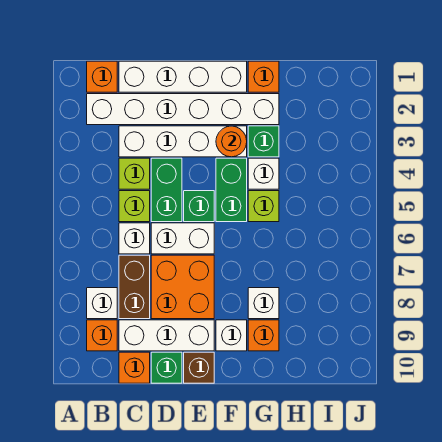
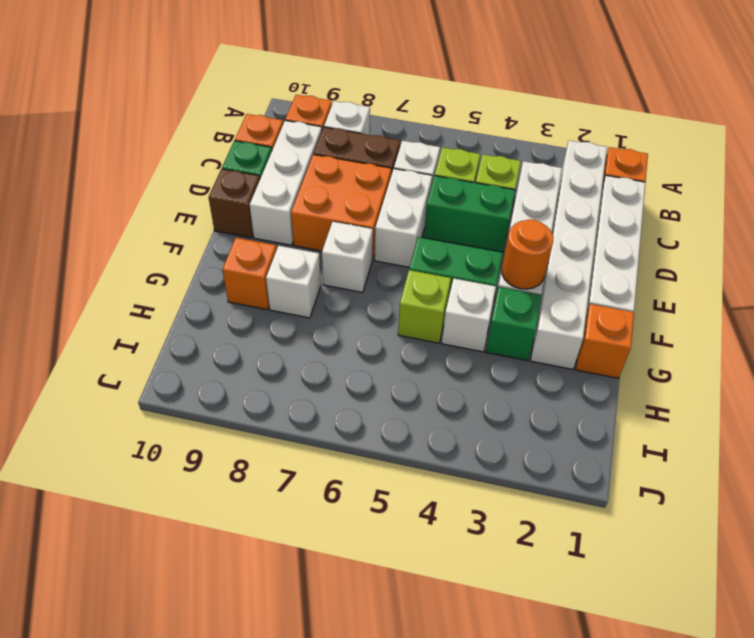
green 1x1 brick [184,191,214,222] -> none
white 1x1 brick [216,320,247,351] -> white 1x1 brick moved to [322,221,373,293]

